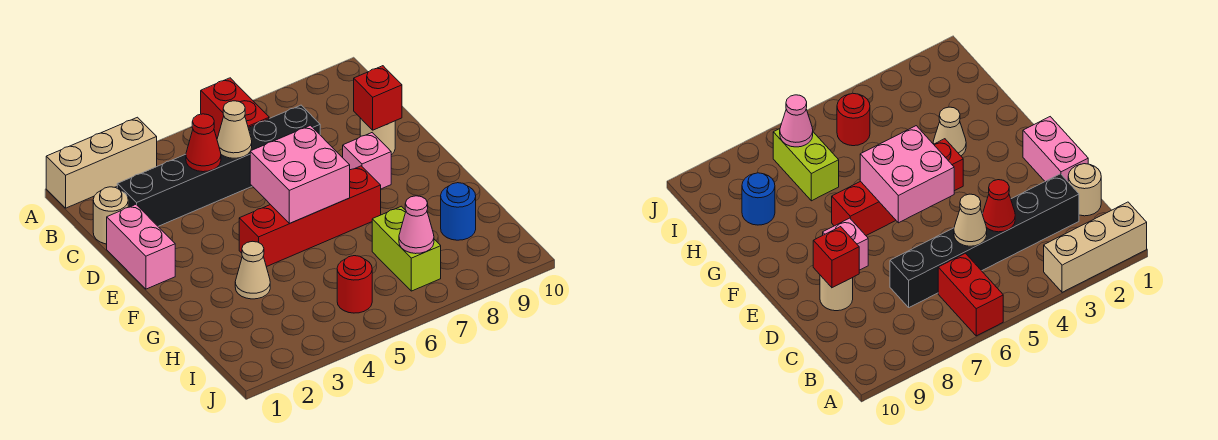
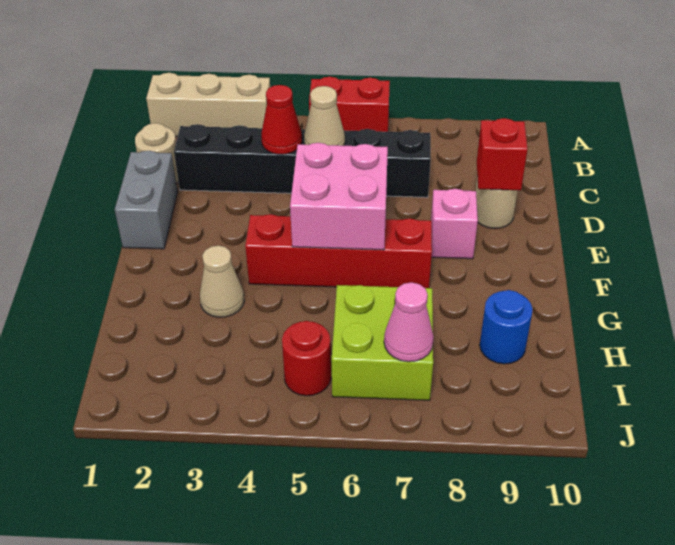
red 1x2 brick [201,78,269,138] -> red 1x2 brick turned to [309,77,390,132]
pink 1x2 brick [107,205,175,289] -> grey 1x2 brick [115,151,177,249]
lime 1x2 brick [372,206,441,291] -> lime 2x2 brick [332,285,433,400]

